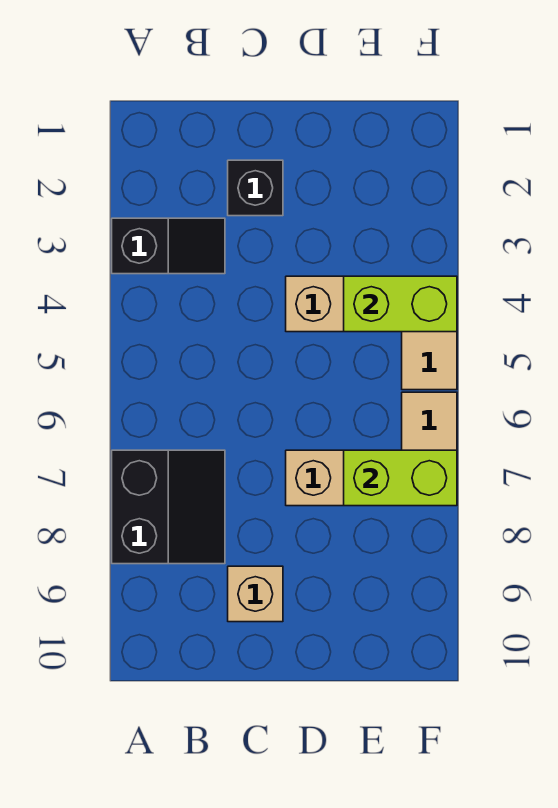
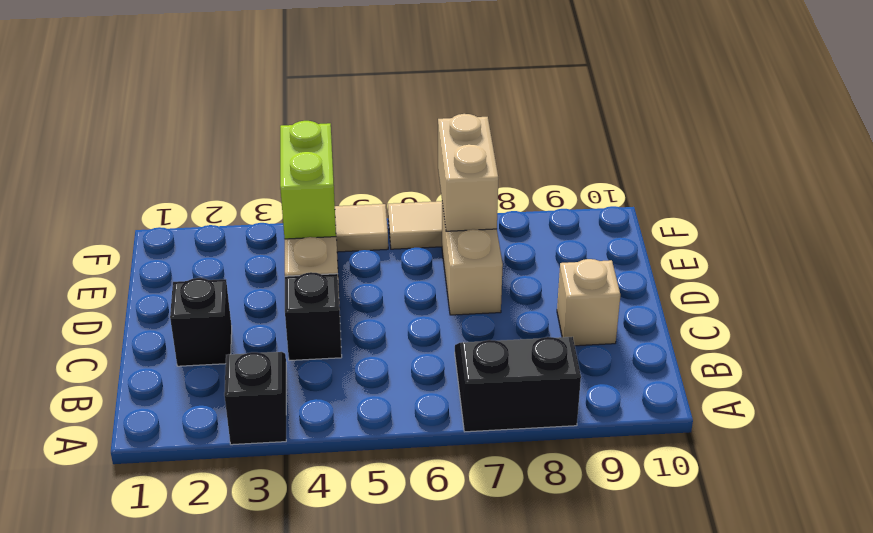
none -> black 1x1 brick [285,272,342,361]
lime 1x2 brick [344,450,457,506] -> tan 1x2 brick [438,114,498,231]

